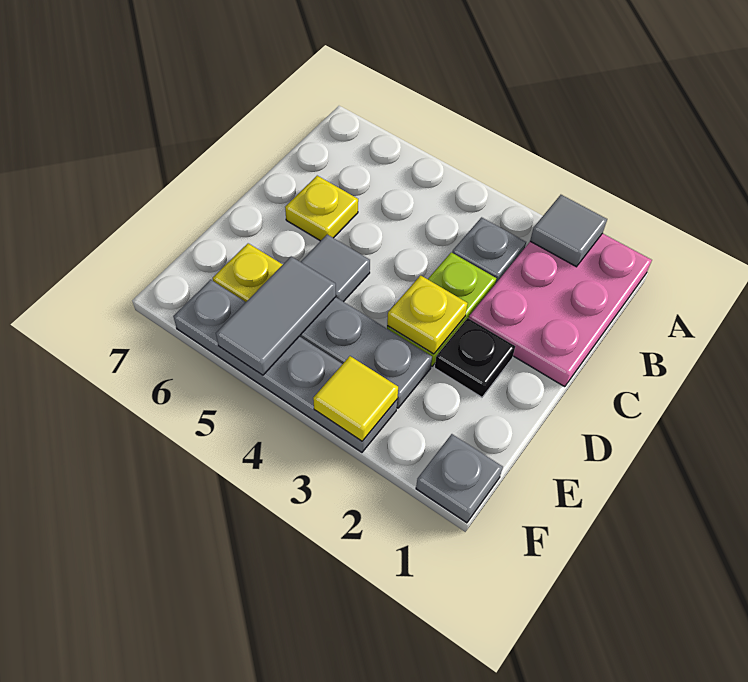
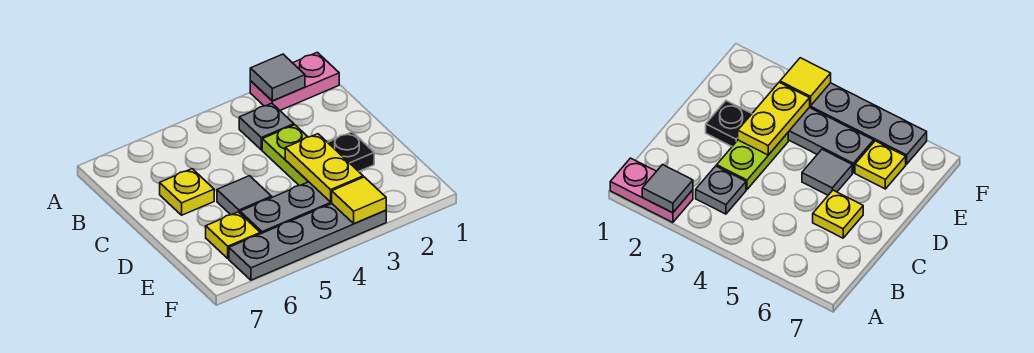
pink 2x3 plate [469,233,652,387] -> pink 1x2 plate [250,52,339,110]
yellow 1x1 plate [387,275,468,354] -> yellow 1x2 plate [285,134,363,202]
grey 1x2 tile [216,256,336,375] -> none
grey 1x1 plate [416,434,503,523] -> none

